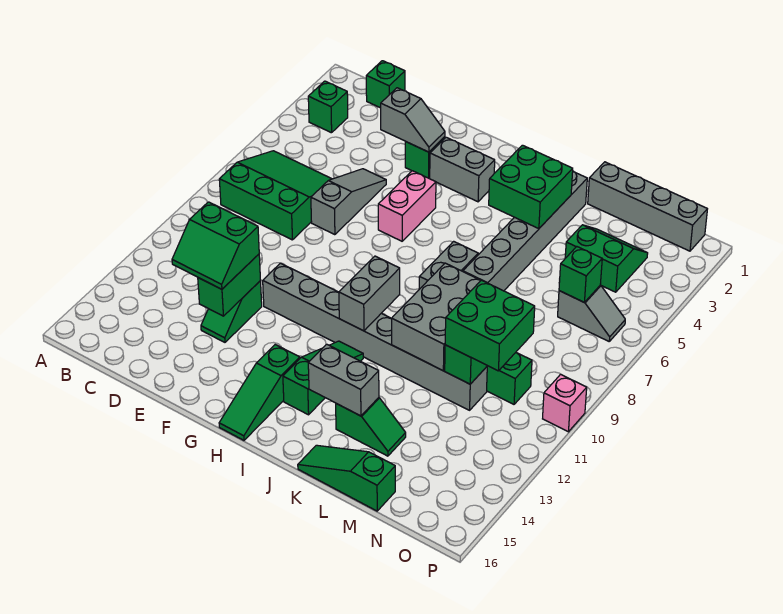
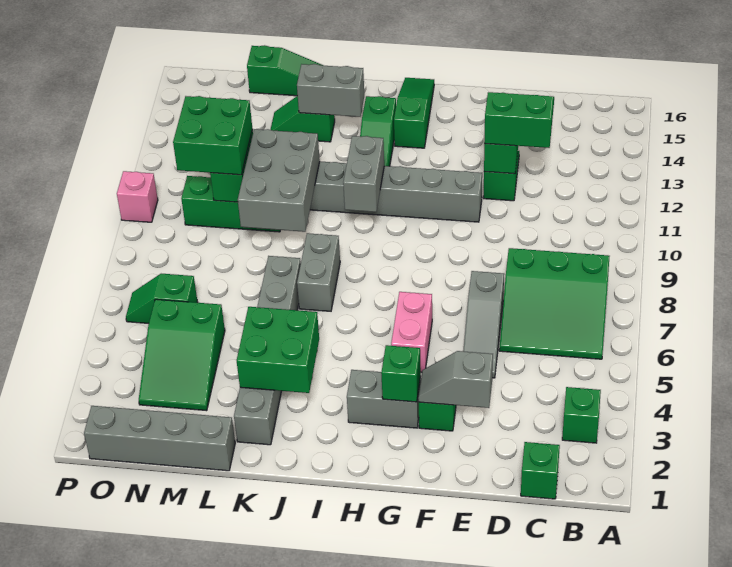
green 2x2 slope [565,225,648,292] -> green 2x3 slope [139,299,225,411]
grey 1x2 slope [558,285,625,341] -> green 1x2 slope [126,274,198,323]
green 1x1 brick [559,247,602,302] -> green 1x1 brick moved to [381,345,421,402]

